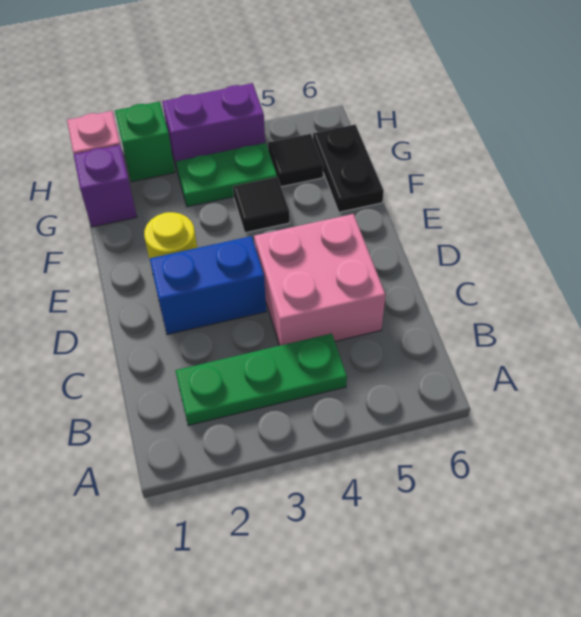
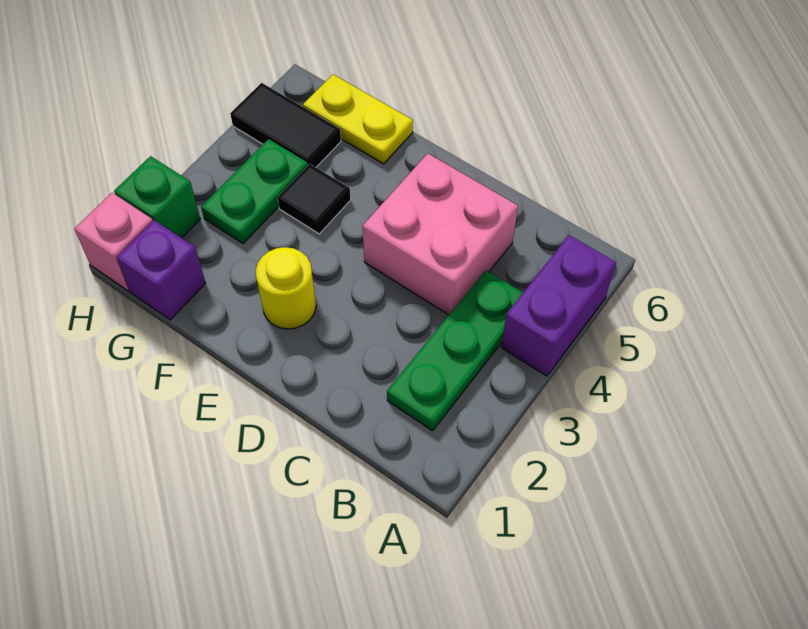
blue 1x2 brick [149,236,266,335] -> none
black 1x2 plate [313,125,384,212] -> yellow 1x2 plate [303,75,413,164]
black 1x1 tile [268,134,323,187] -> black 1x2 tile [230,83,341,167]
purple 1x2 brick [162,83,265,169] -> purple 1x2 brick moved to [501,235,616,376]

